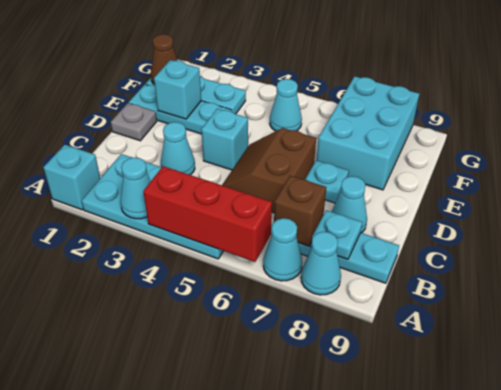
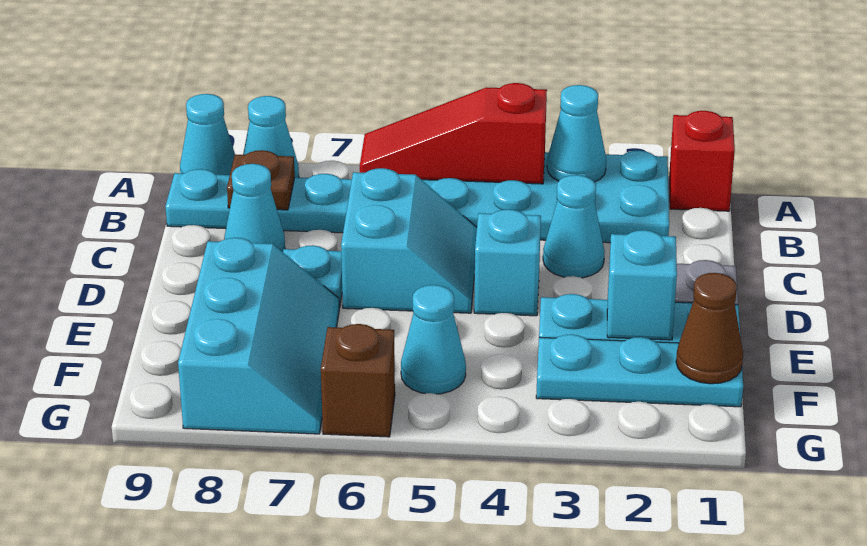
cyan 1x1 brick [43,145,100,210] -> red 1x1 brick [669,111,735,211]
red 1x3 brick [143,166,272,262] -> red 1x3 slope [360,83,547,184]
cyan 1x1 cone [263,218,302,281] -> cyan 1x1 cone moved to [180,94,235,175]
brown 1x1 brick [274,176,326,246] -> brown 1x1 brick moved to [321,324,395,437]
cyan 1x1 plate [311,210,362,259] -> brown 1x1 plate [227,150,295,210]
brown 2x2 slope [222,128,316,213] -> cyan 2x2 slope [341,168,477,313]
cyan 2x3 brick [317,76,419,190] -> cyan 2x3 slope [178,238,339,434]

